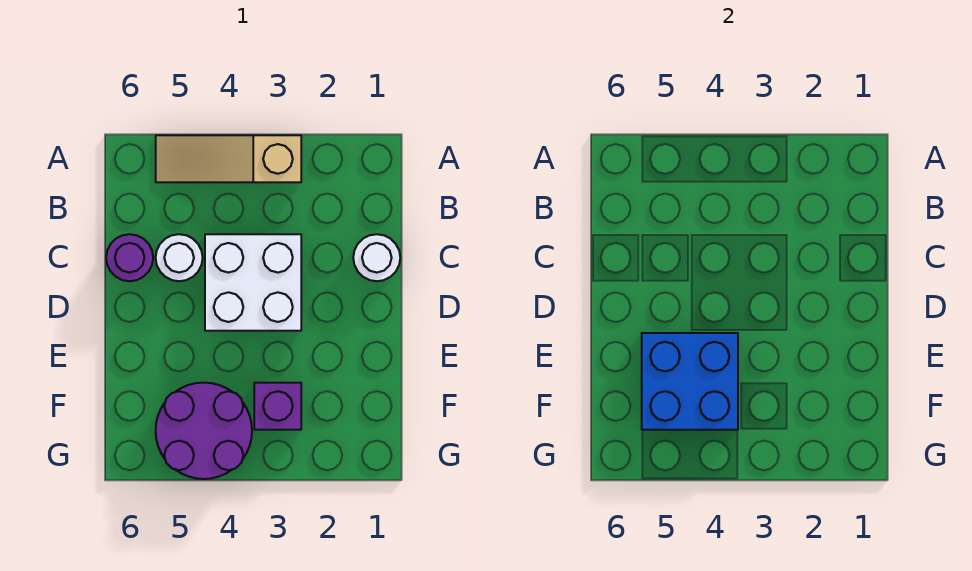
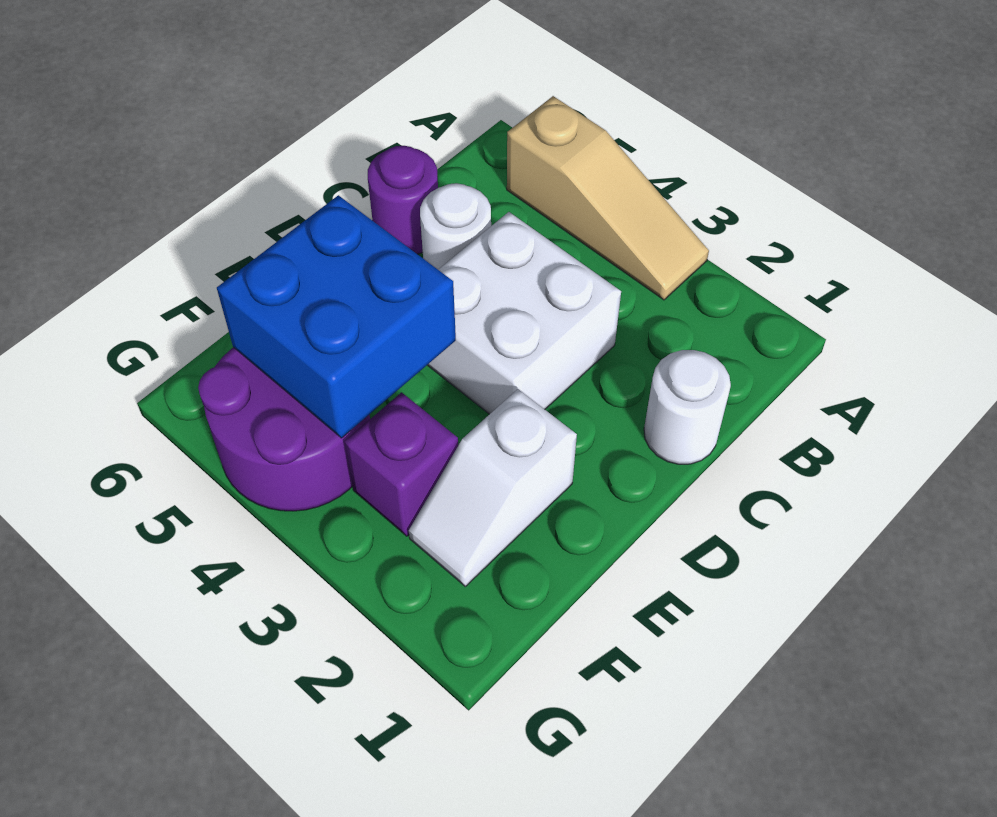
tan 1x3 slope [156,135,301,182] -> tan 1x3 slope turned to [507,96,709,300]
none -> white 1x2 slope [409,389,577,586]

